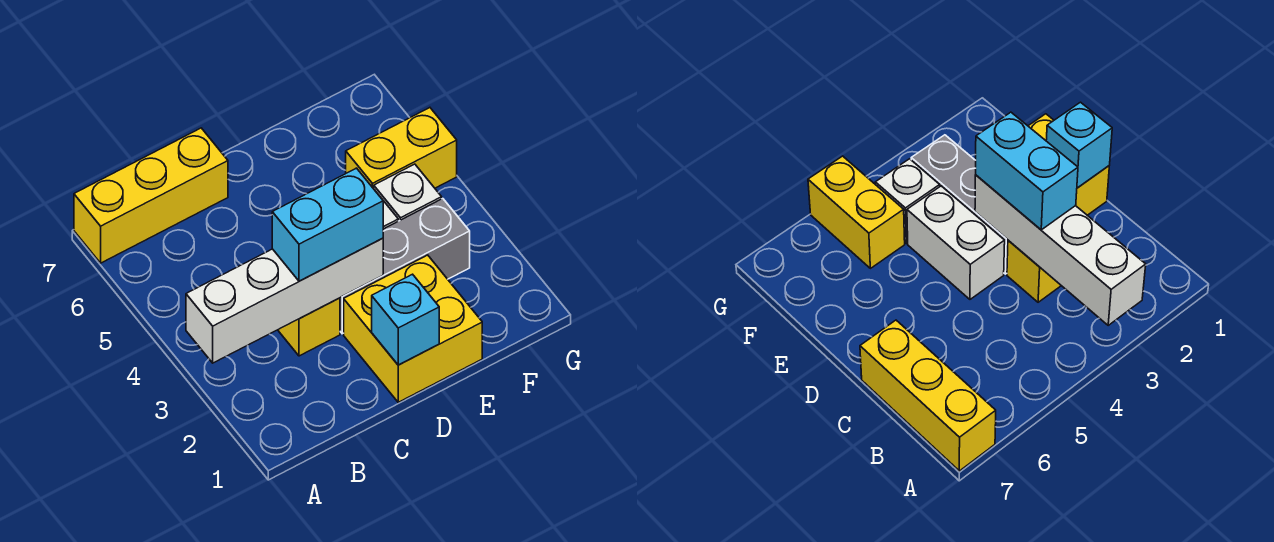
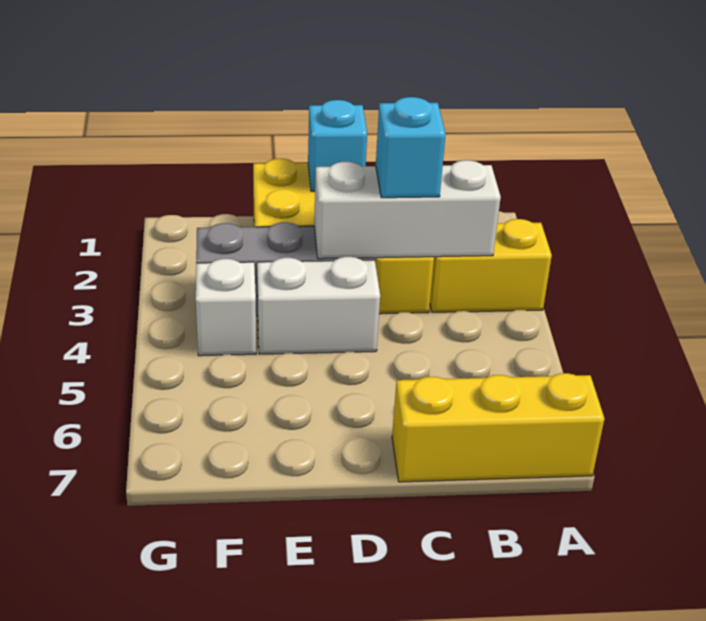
white 1x4 brick [186,238,383,363] -> white 1x3 brick [314,160,501,259]
cyan 1x2 brick [272,168,383,281] -> cyan 1x1 brick [376,97,446,198]
yellow 1x2 brick [346,108,457,188] -> yellow 1x2 brick moved to [430,219,552,312]

